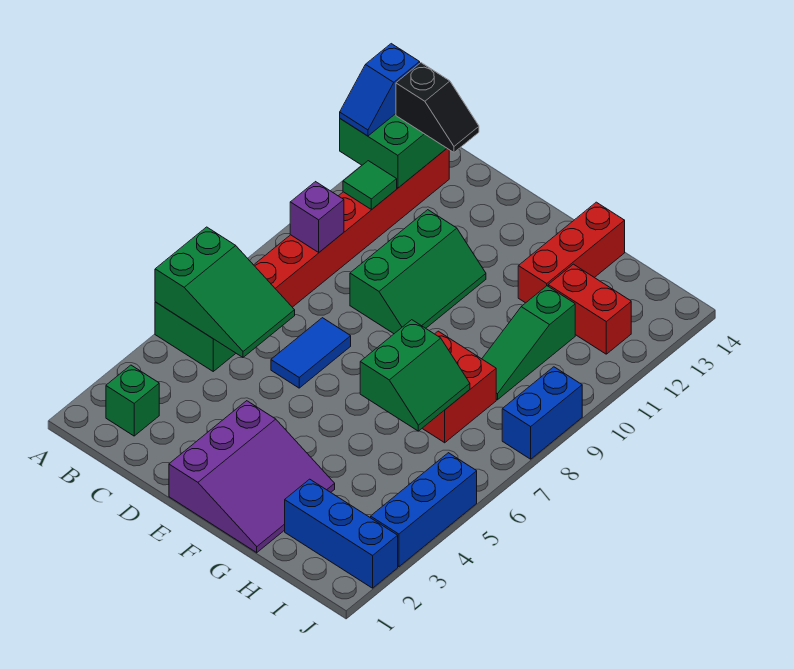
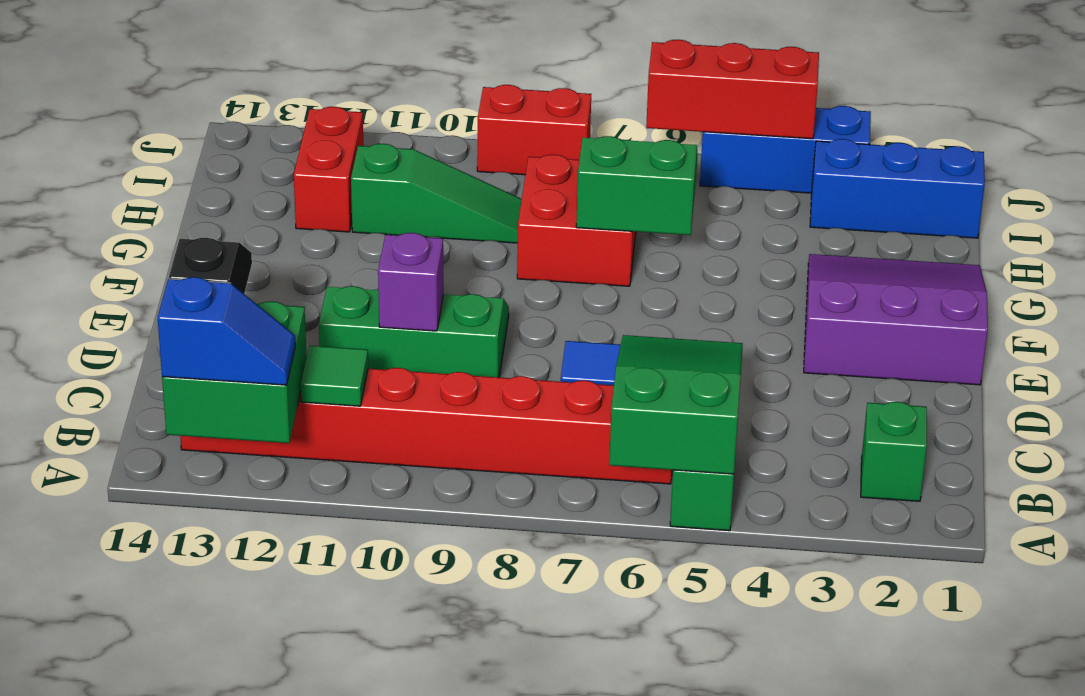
purple 1x1 brick [290,182,344,252] -> purple 1x1 brick moved to [378,233,443,331]
red 1x3 brick [518,202,625,303] -> red 1x3 brick moved to [646,40,819,139]
blue 1x3 brick [285,479,398,588] -> blue 1x3 brick turned to [810,139,985,238]
blue 1x2 brick [502,367,582,459] -> red 1x2 brick [477,85,591,175]

